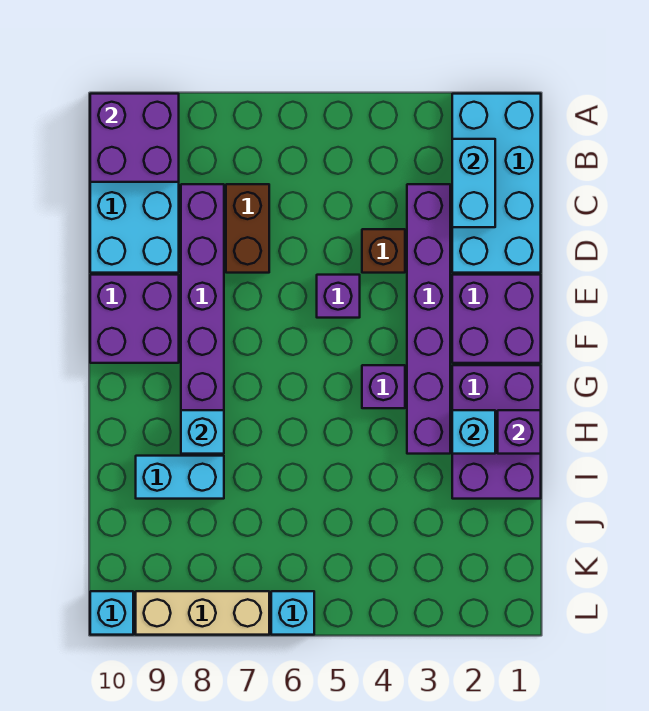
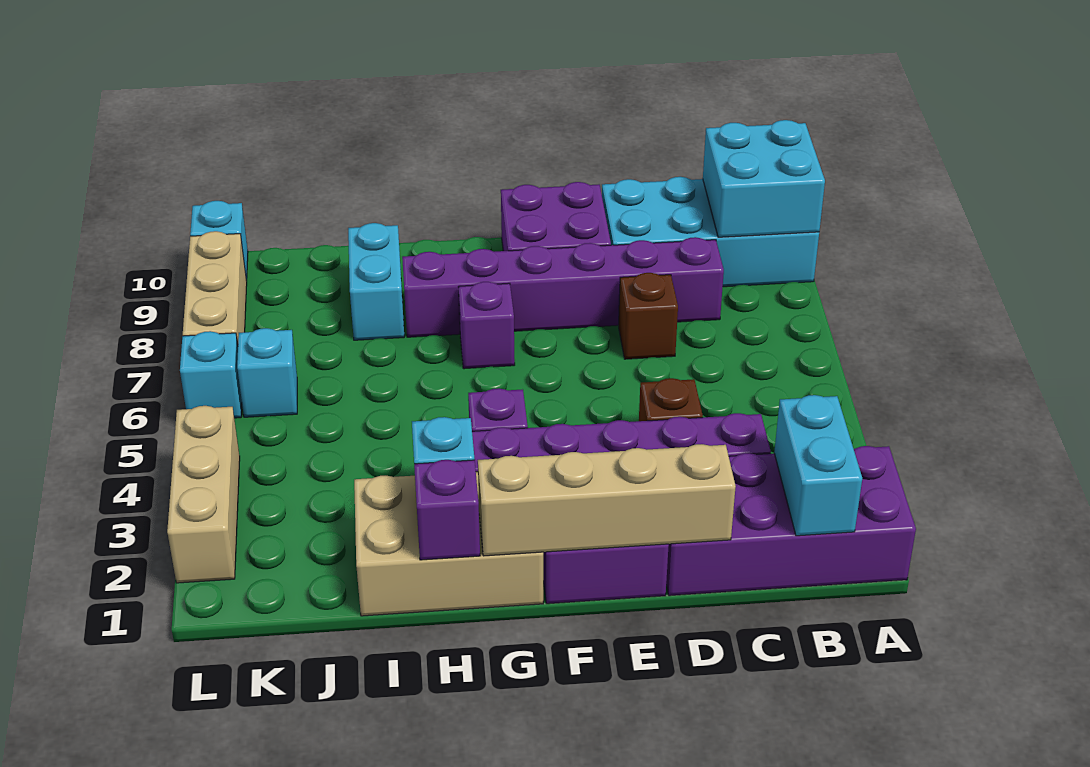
cyan 2x4 brick [452,94,541,273] -> purple 2x4 brick [666,446,916,596]
purple 2x2 brick [90,94,179,182] -> cyan 2x2 brick [703,120,825,237]
cyan 1x2 brick [452,139,495,227] -> cyan 1x2 brick turned to [774,395,862,536]
brown 1x2 brick [226,184,269,273] -> brown 1x1 brick [619,273,678,359]
none -> tan 1x4 brick [478,444,736,556]
purple 1x1 brick [317,275,360,318] -> purple 1x1 brick moved to [459,282,515,369]
purple 2x3 brick [452,365,541,499] -> tan 2x3 brick [354,472,543,616]
cyan 1x1 brick [181,410,224,454] -> cyan 1x1 brick moved to [237,328,297,417]
none -> tan 1x3 brick [167,406,240,583]

